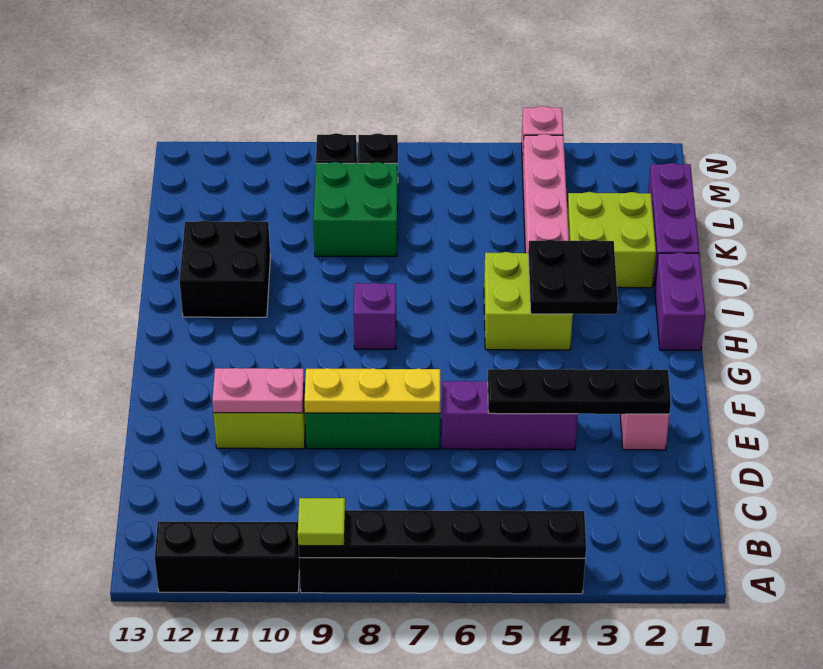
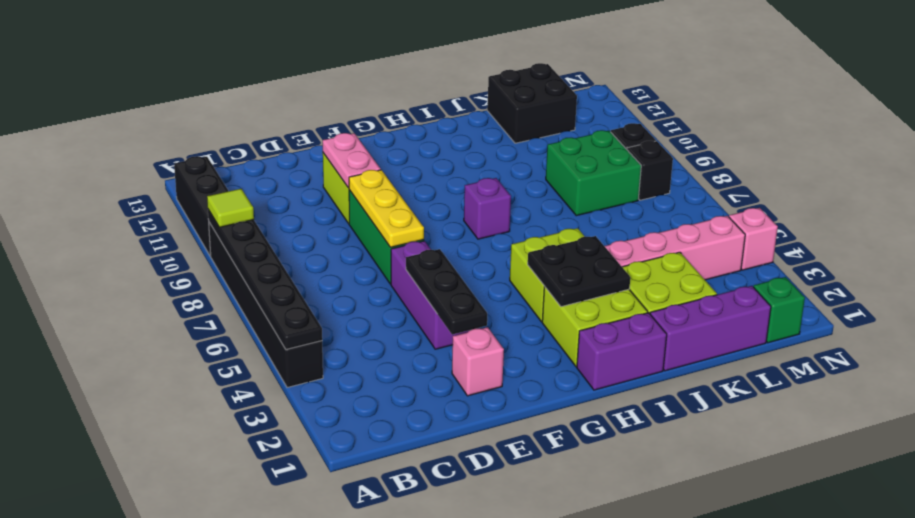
black 1x4 plate [488,369,671,414] -> black 1x3 plate [406,249,487,335]
none -> lime 2x2 brick [542,287,648,367]
black 2x2 brick [180,220,270,317] -> black 2x2 brick moved to [487,63,577,143]
none -> green 1x1 brick [753,277,805,343]

